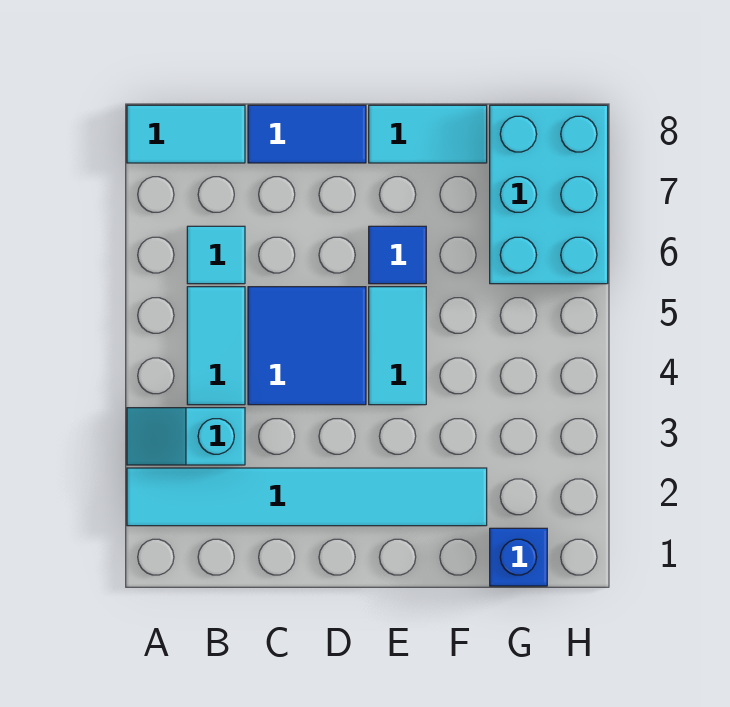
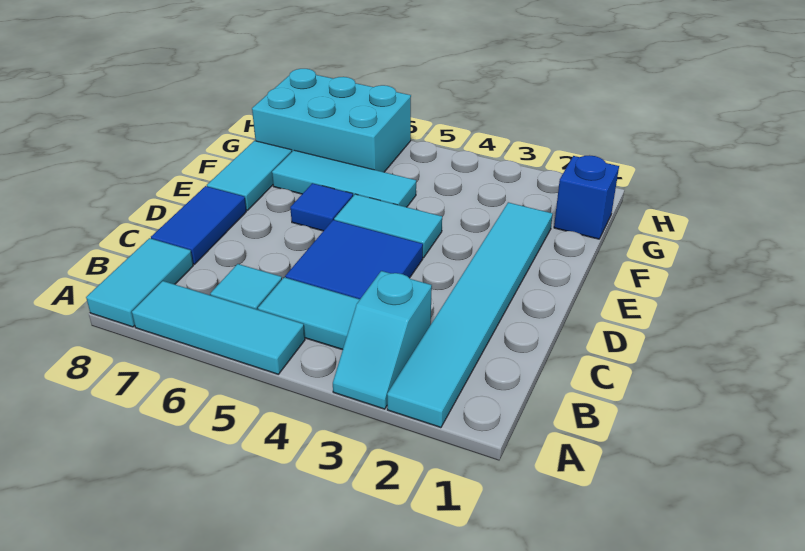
none -> cyan 1x3 tile [132,281,305,374]
none -> cyan 1x3 tile [272,150,416,207]

